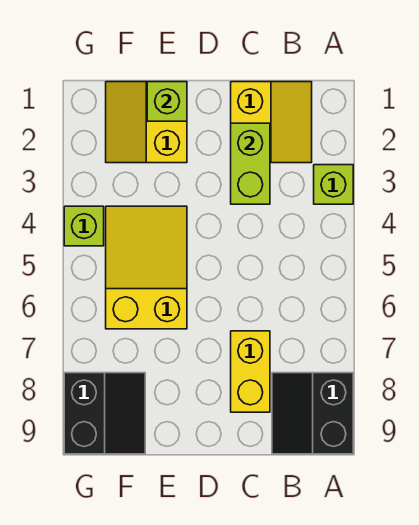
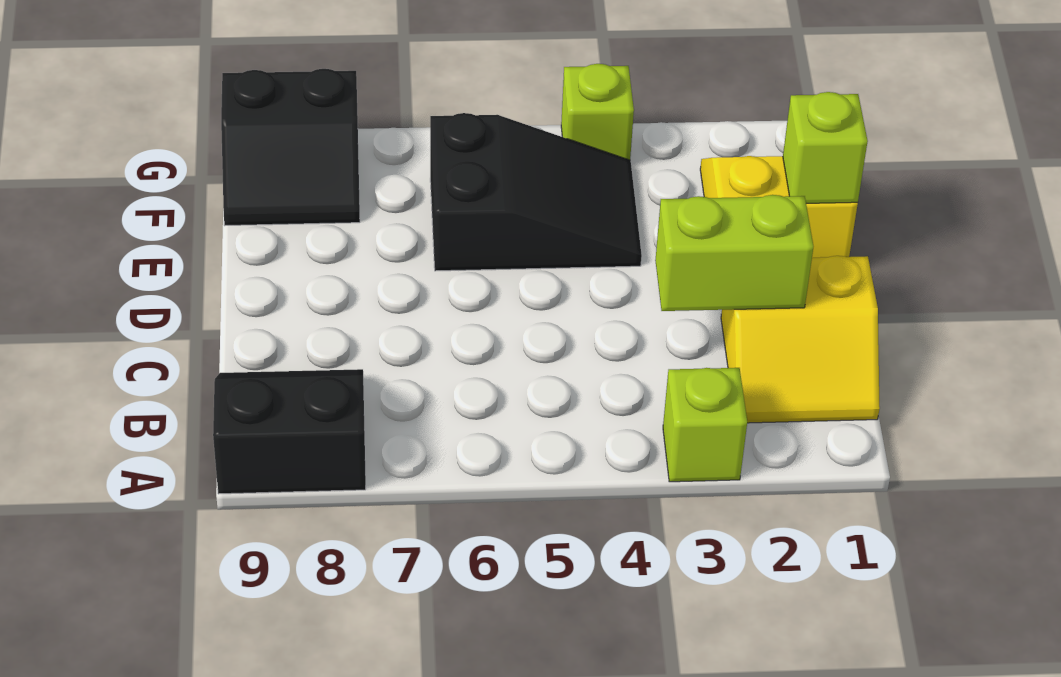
yellow 1x2 brick [231,331,270,412] -> none
yellow 2x3 slope [106,206,187,329] -> black 2x3 slope [430,113,642,271]

